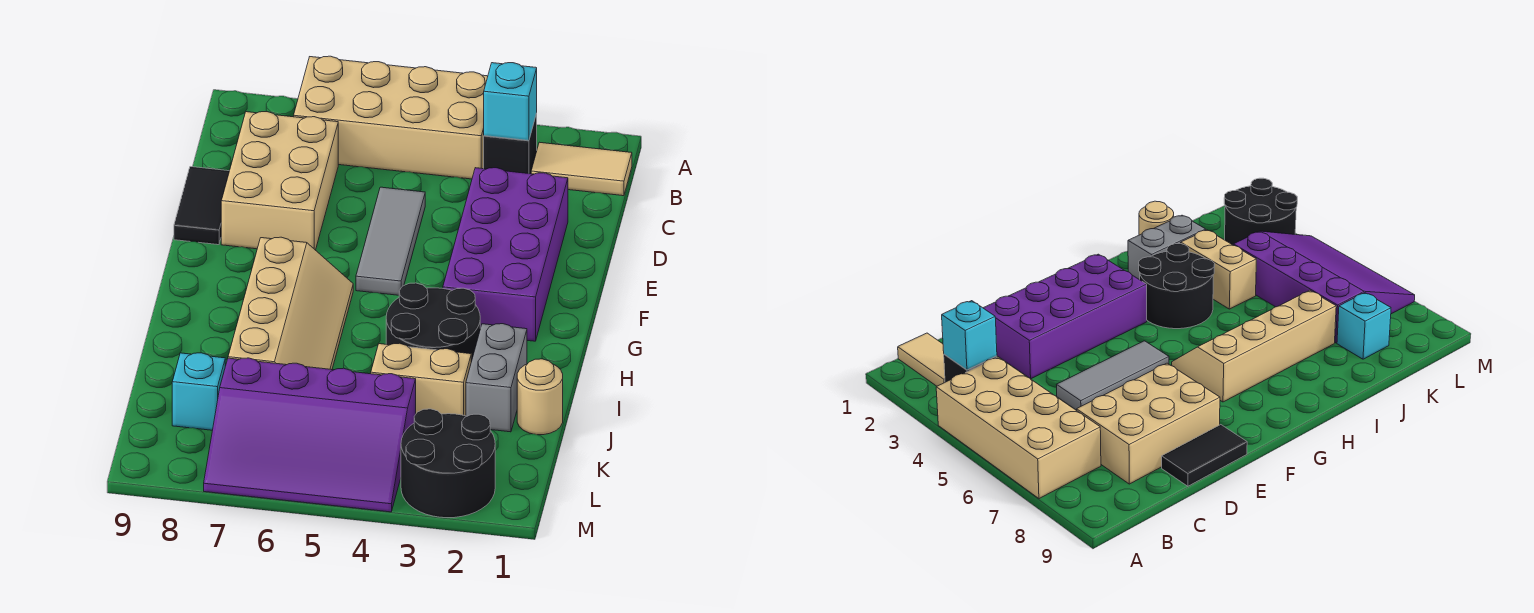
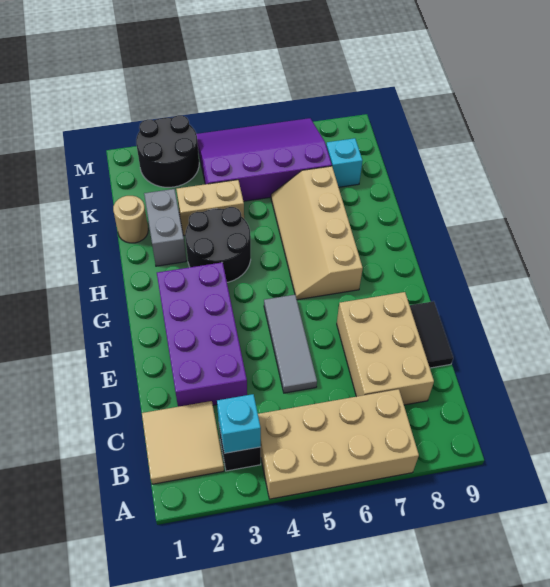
tan 1x2 tile [531,142,632,196] -> tan 2x2 tile [142,401,224,484]

